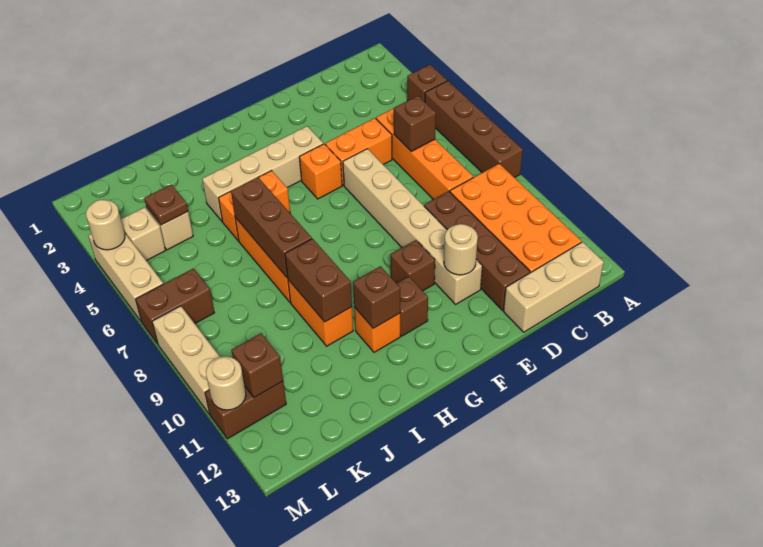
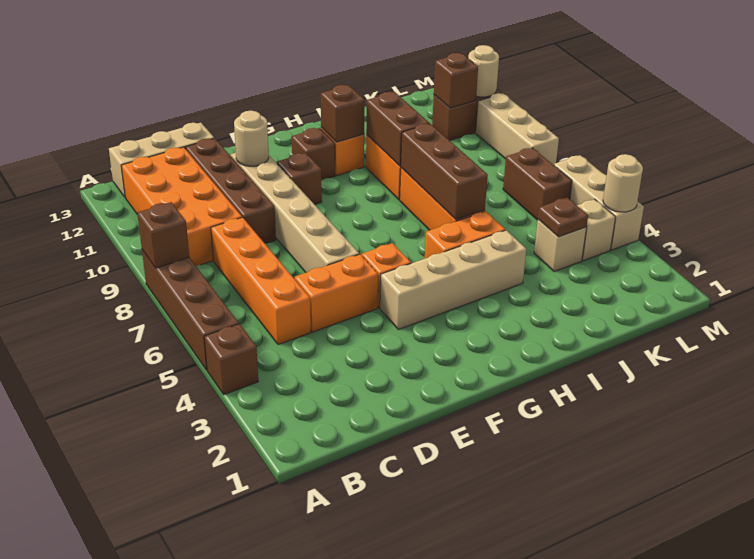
brown 1x1 brick [394,96,436,151] -> brown 1x1 brick moved to [137,202,189,268]
brown 1x2 brick [136,268,214,344] -> brown 1x2 brick turned to [503,148,572,220]

